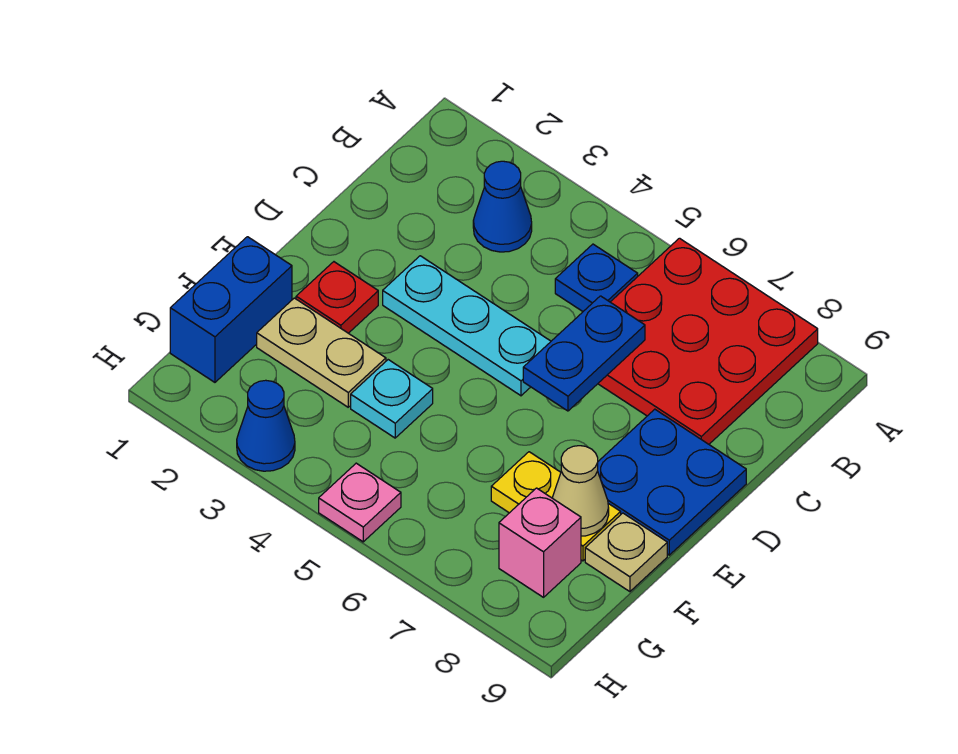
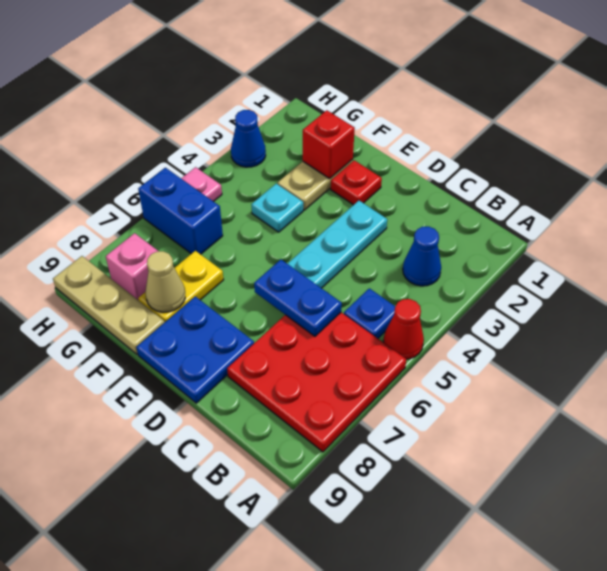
none -> red 1x1 cone [383,299,424,359]
blue 1x2 brick [170,237,292,382] -> blue 1x2 brick moved to [138,168,223,254]
none -> red 1x1 brick [303,110,355,179]
tan 1x1 plate [585,513,667,592] -> tan 1x3 plate [53,256,164,354]

